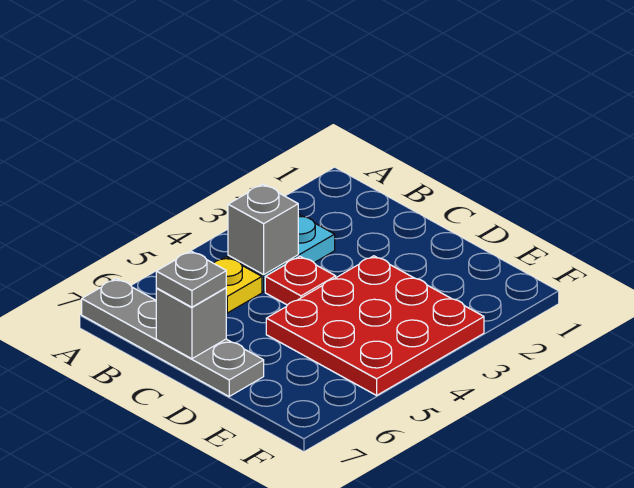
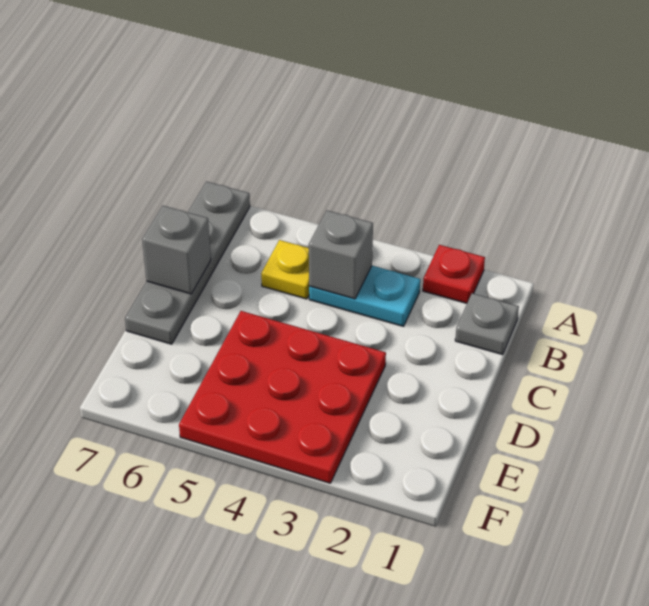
red 1x1 plate [265,256,336,305] -> red 1x1 plate moved to [423,245,485,303]
grey 1x1 plate [156,251,226,307] -> grey 1x1 plate moved to [455,293,519,355]

